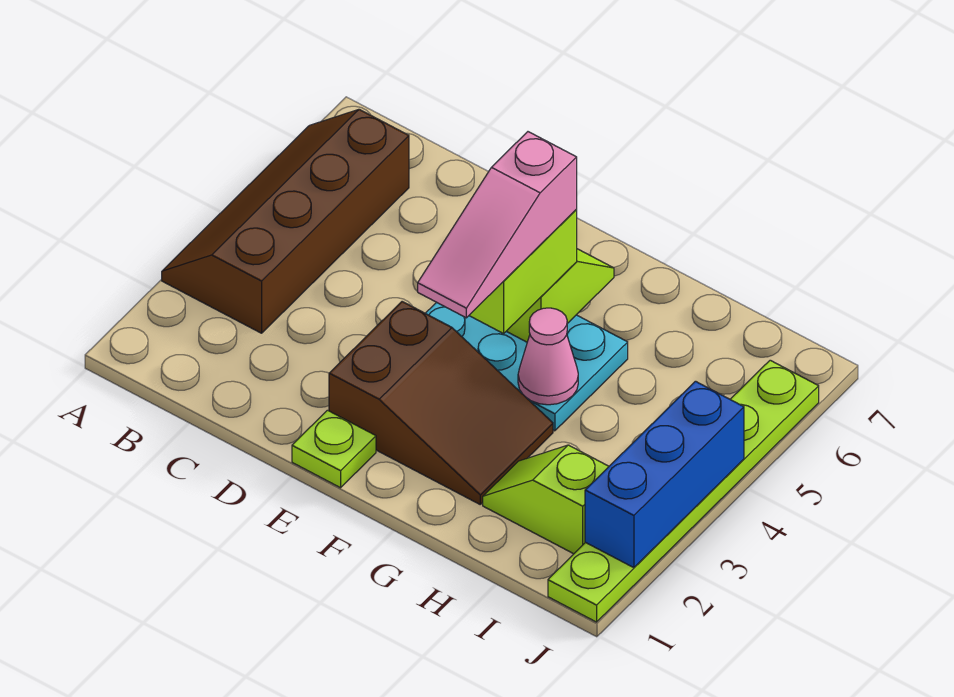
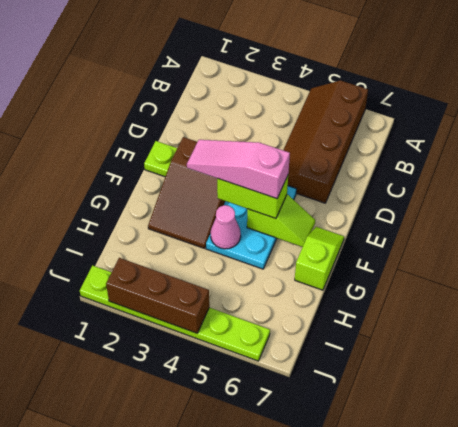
brown 2x4 slope [162,109,409,333] -> brown 2x4 slope turned to [283,80,368,203]
lime 1x2 slope [483,445,609,554] -> lime 1x2 slope moved to [295,227,344,290]
blue 1x3 brick [585,381,744,568] -> brown 1x3 brick [106,258,209,333]

